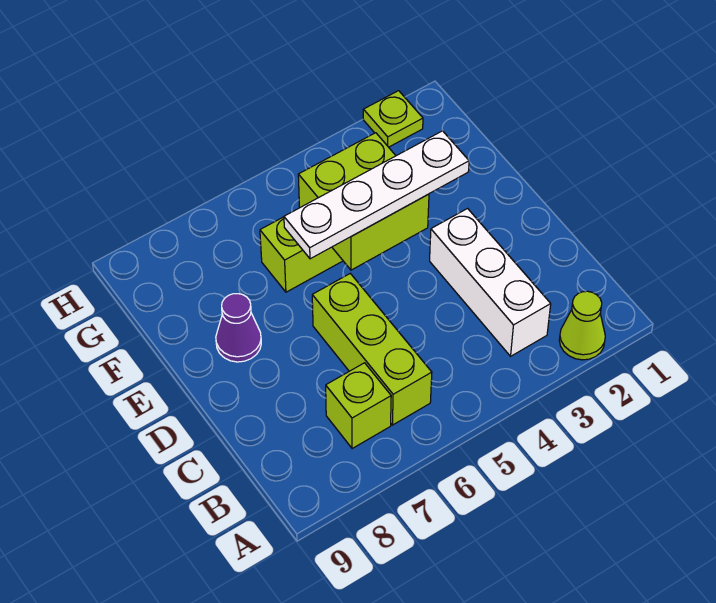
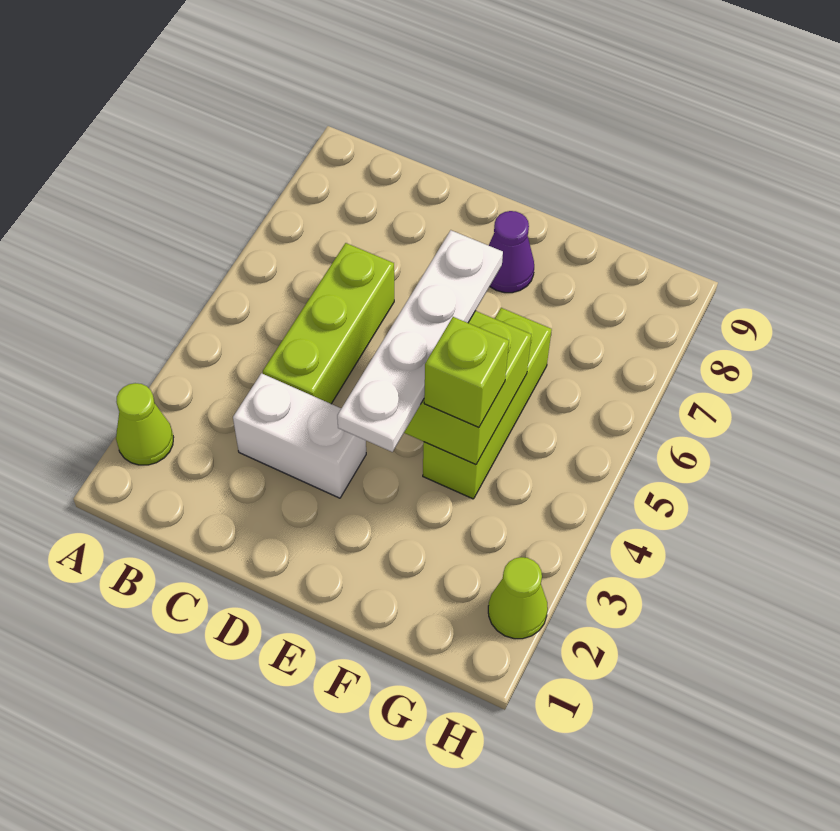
white 1x3 brick [430,209,551,356] -> white 1x2 brick [233,373,366,498]
lime 1x3 brick [312,274,432,425] -> lime 1x3 brick turned to [263,243,394,404]
lime 1x1 brick [326,363,391,449] -> lime 1x1 brick moved to [424,317,509,428]
lime 1x1 plate [363,91,423,147] -> lime 1x1 cone [488,557,548,639]

